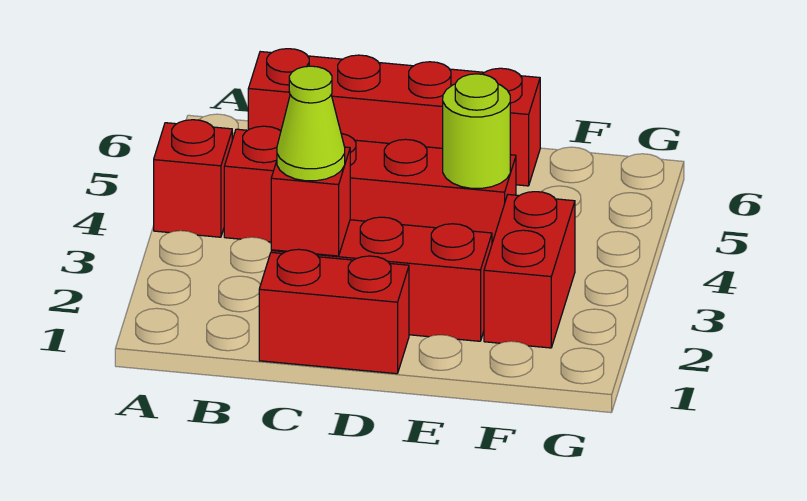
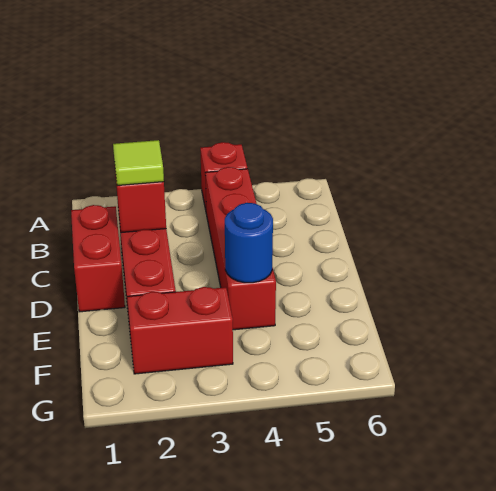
red 1x4 brick [248,49,540,186] -> none
lime 1x1 cone [277,66,345,181] -> lime 1x1 tile [113,140,164,186]
lime 1x1 round brick [443,74,510,188] -> blue 1x1 round brick [225,203,273,283]

